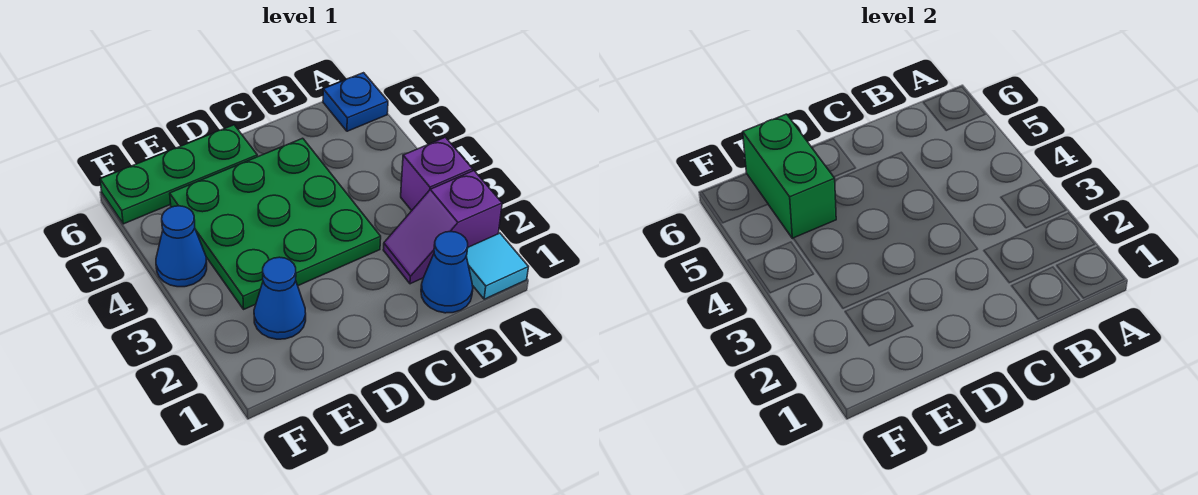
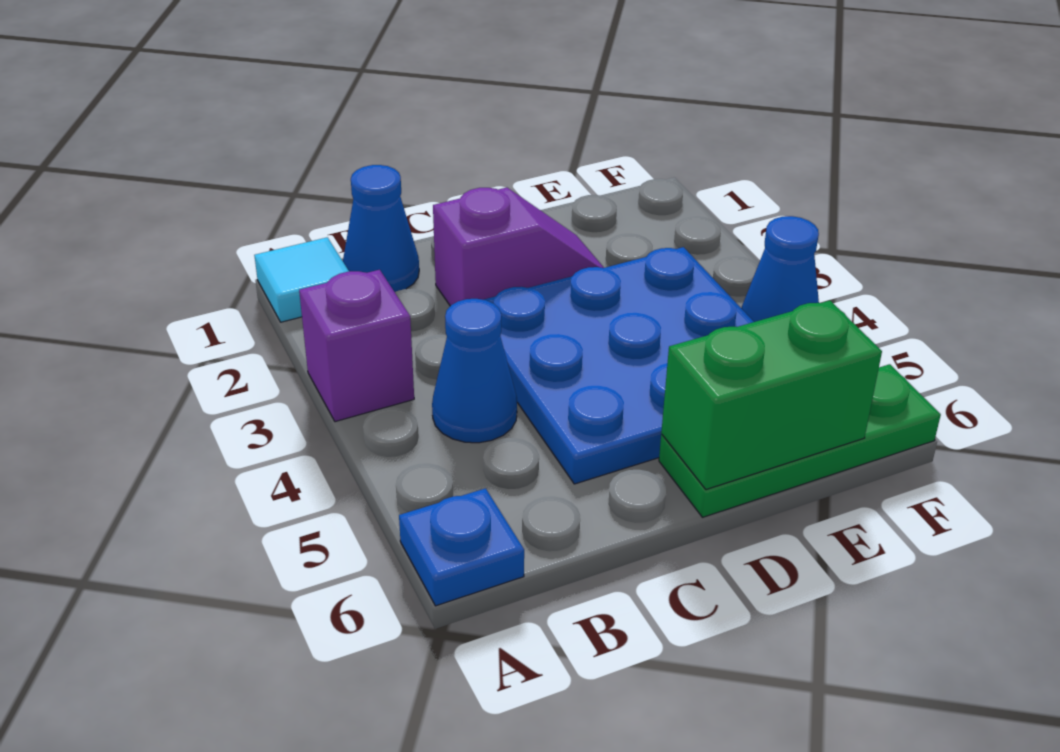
purple 1x2 slope [383,171,502,284] -> purple 1x2 slope moved to [433,188,604,306]
green 3x3 plate [170,138,381,309] -> blue 3x3 plate [484,247,754,484]
blue 1x1 cone [254,257,306,339] -> blue 1x1 cone moved to [432,299,517,443]
green 1x2 brick [743,114,836,239] -> green 1x2 brick turned to [661,301,882,490]

